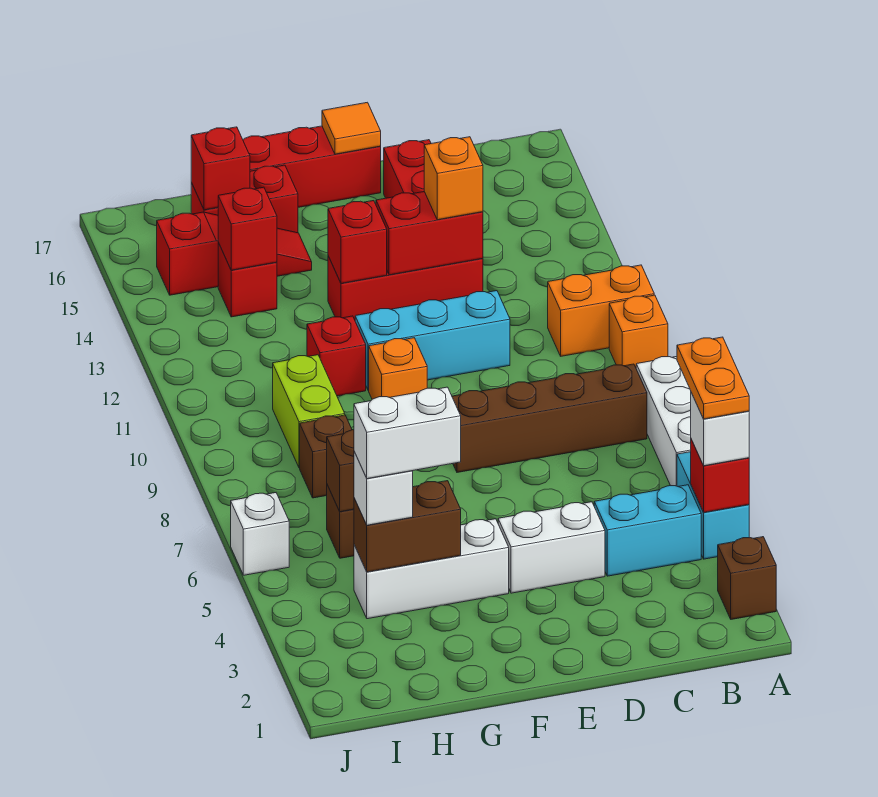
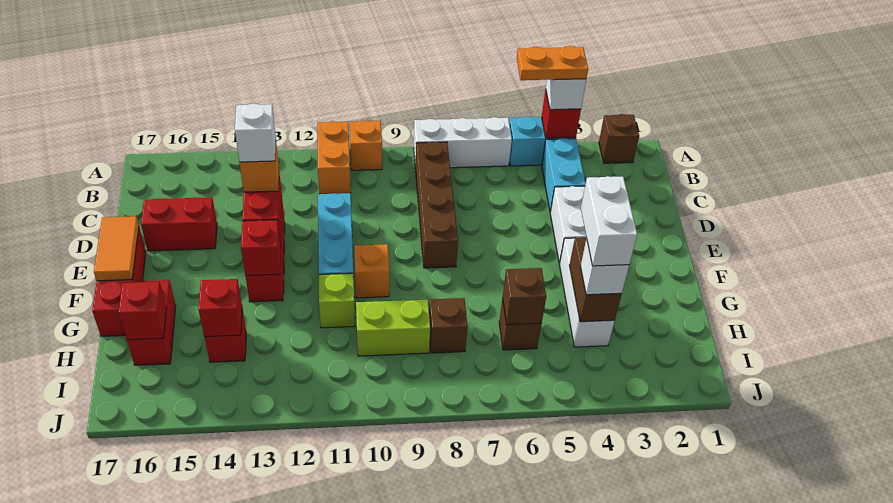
orange 1x1 tile [322,102,381,154] -> orange 1x2 tile [94,216,139,281]
red 1x1 brick [307,316,366,396] -> lime 1x1 brick [319,273,355,328]
red 1x3 slope [157,212,312,295] -> none
white 1x1 brick [231,493,289,575] -> white 1x1 brick moved to [235,104,276,162]

